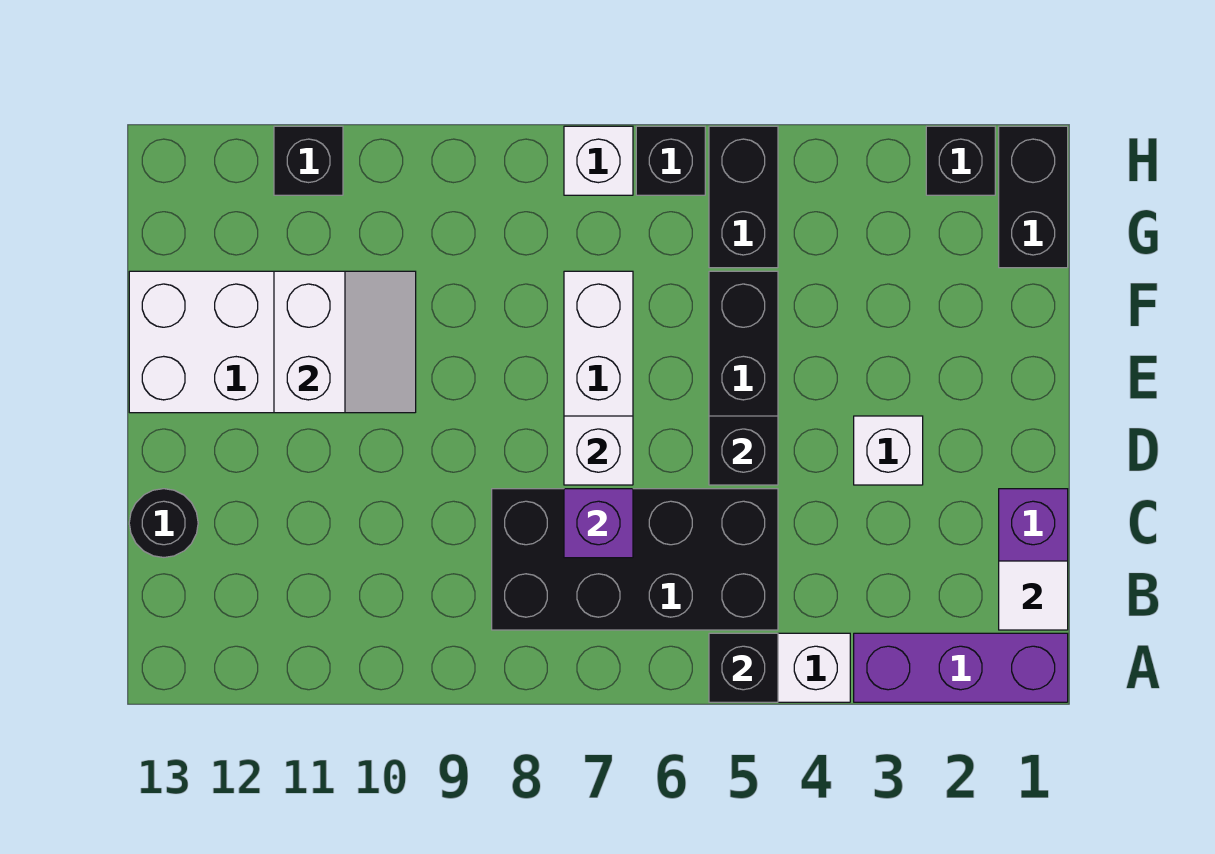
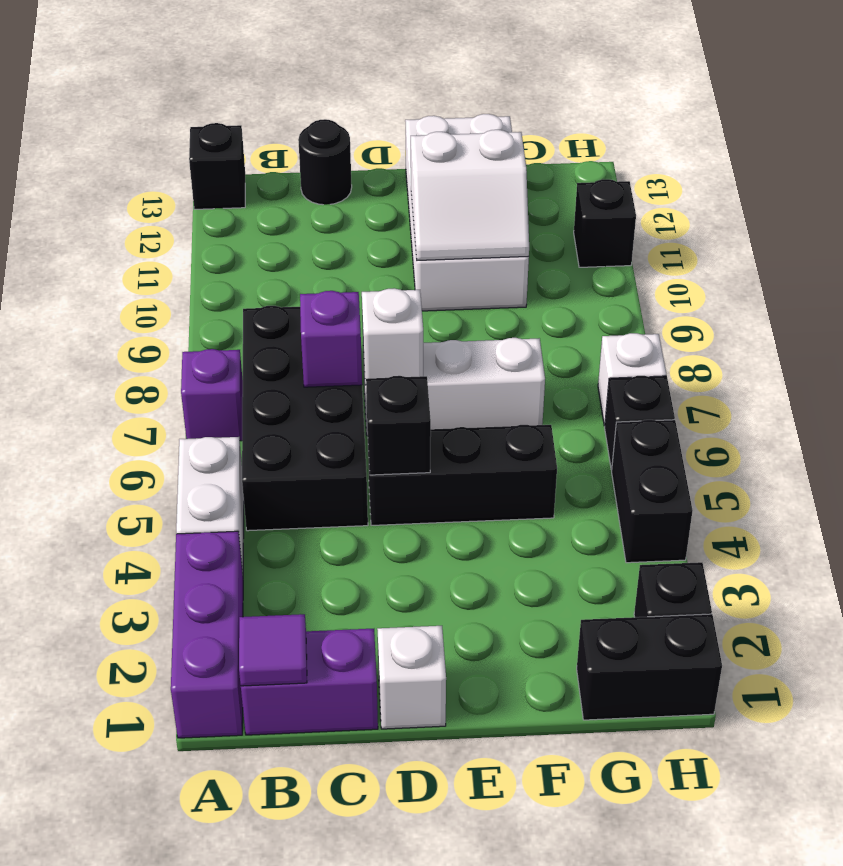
black 1x1 brick [709,633,778,702] -> black 1x1 brick moved to [189,123,245,209]
none -> purple 1x1 brick [181,349,243,441]
white 1x1 tile [999,561,1068,630] -> purple 1x1 tile [239,614,307,686]
white 1x1 brick [854,416,923,485] -> white 1x1 brick moved to [377,626,446,729]
black 1x2 brick [709,126,778,268] -> black 1x2 brick turned to [612,420,693,563]

